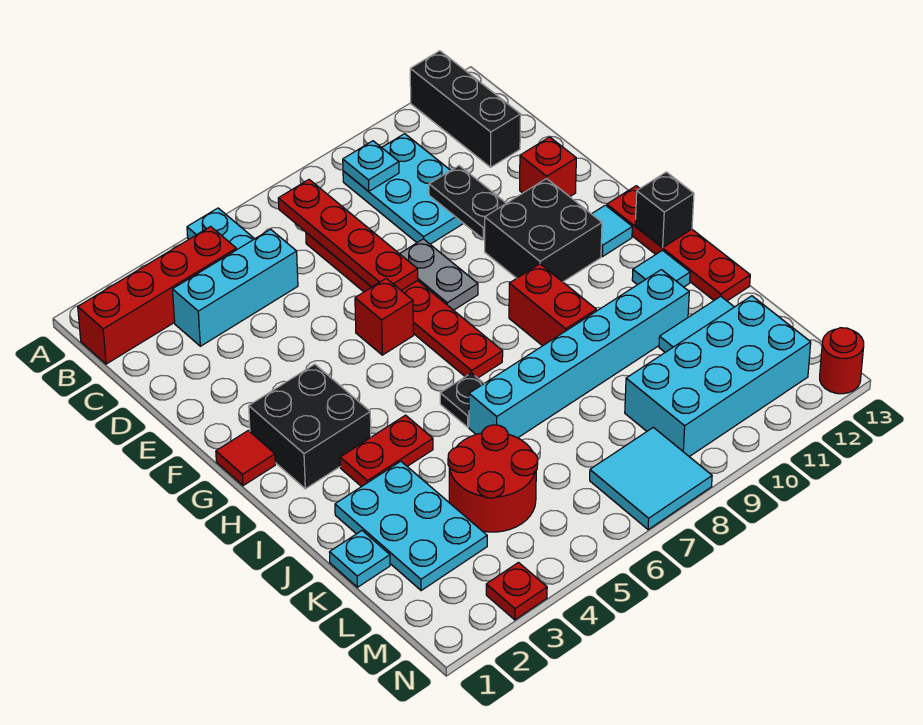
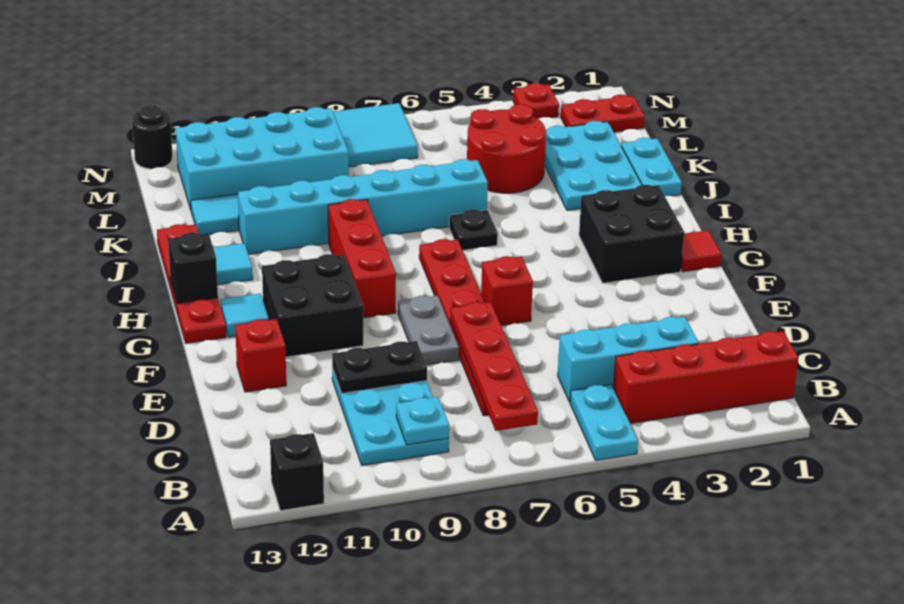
black 1x3 brick [410,51,521,167] -> black 1x1 brick [270,433,324,511]
black 1x2 plate [429,166,506,239] -> black 1x2 plate turned to [332,341,427,393]
red 1x2 brick [509,264,596,346] -> red 1x3 brick [328,199,396,318]
red 1x2 plate [340,415,433,487] -> red 1x2 plate moved to [561,95,645,132]
cyan 1x1 plate [330,531,390,587] -> cyan 1x2 plate [621,138,682,196]
red 1x1 round brick [820,328,864,394] -> black 1x1 round brick [132,105,172,169]

